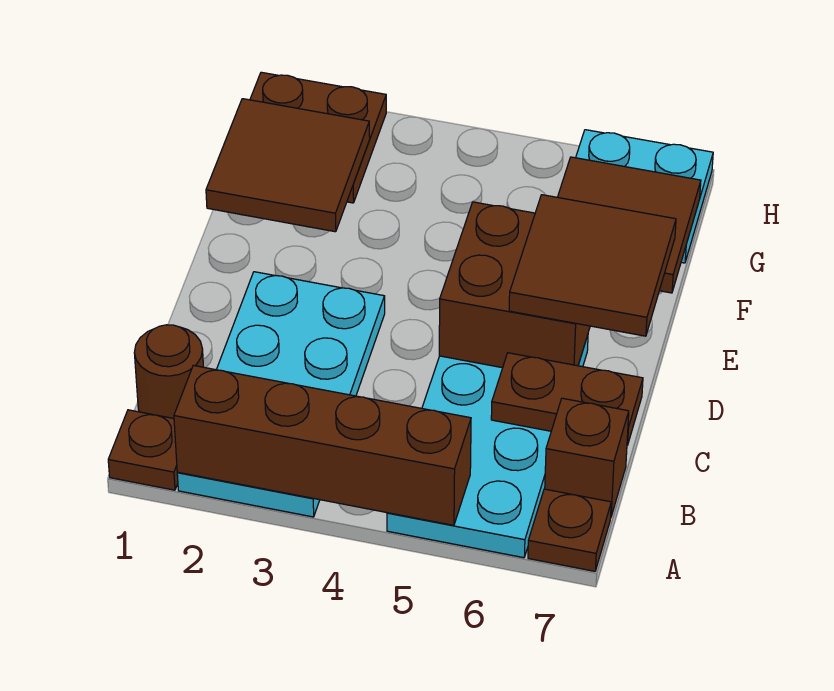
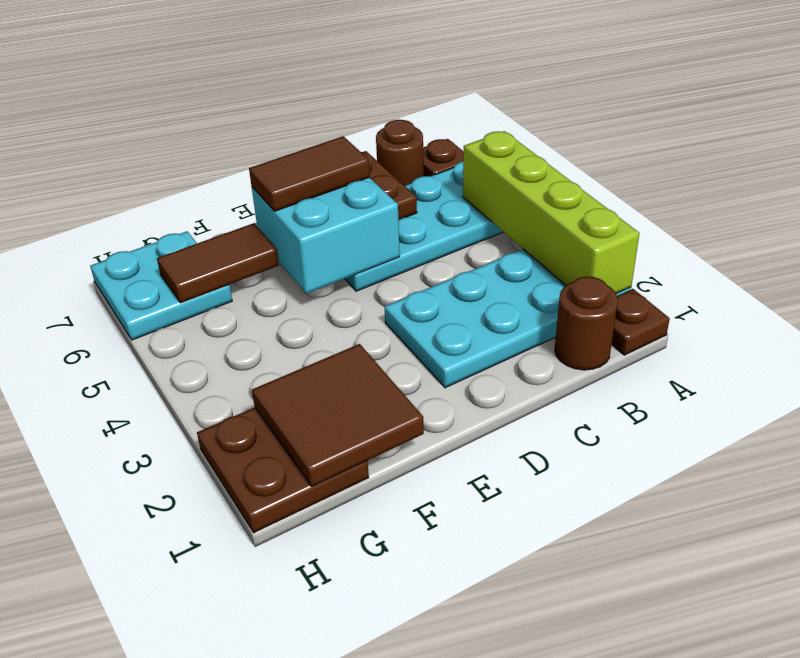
brown 1x4 brick [174,365,471,525] -> lime 1x4 brick [463,131,640,294]
brown 1x1 brick [545,398,629,516] -> brown 1x1 round brick [376,120,424,186]
brown 2x2 brick [439,202,590,368] -> cyan 2x2 brick [252,178,400,294]
brown 2x2 tile [509,195,676,336] -> brown 1x2 tile [249,136,370,211]
brown 2x2 tile [558,157,701,293] -> brown 1x2 tile [157,223,279,303]

